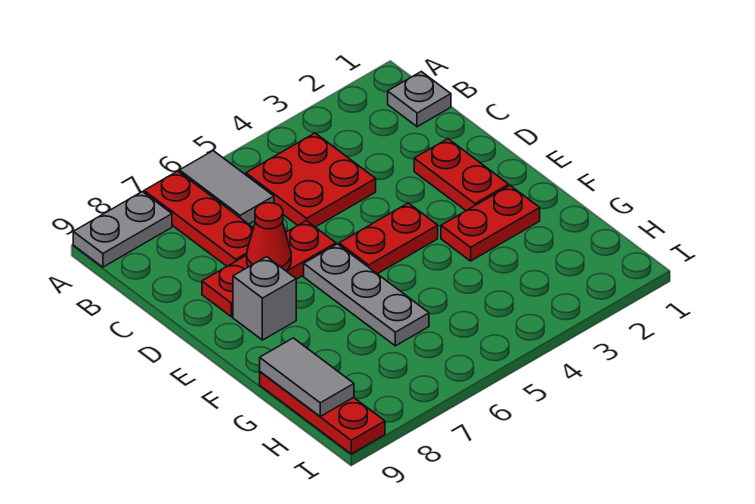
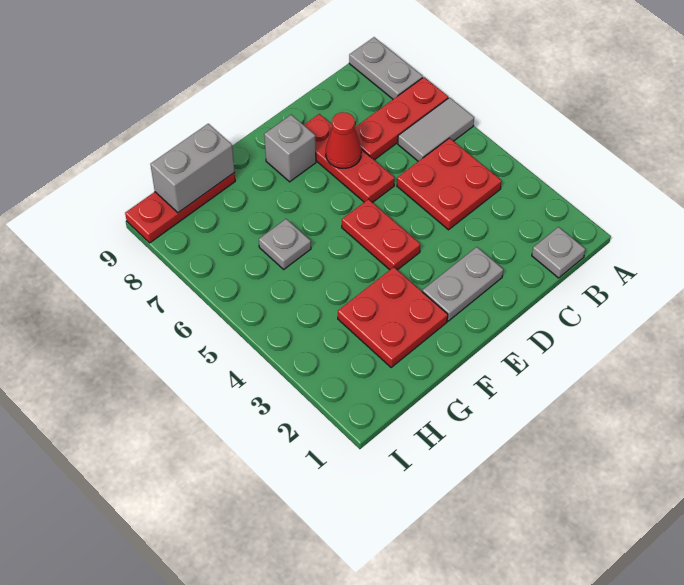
red 1x2 plate [414,139,509,211] -> grey 1x2 plate [422,247,503,321]
grey 1x3 plate [304,244,429,346] -> grey 1x1 plate [259,219,311,269]
red 1x2 plate [441,186,540,261] -> red 2x2 plate [338,267,448,367]
grey 1x2 tile [260,338,354,416] -> grey 1x2 brick [150,124,235,213]

